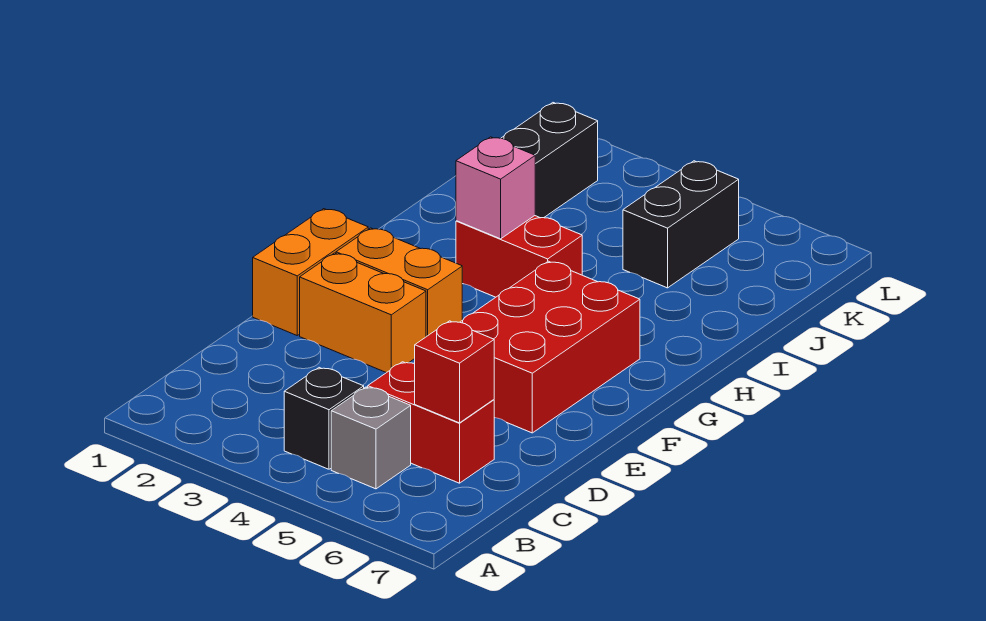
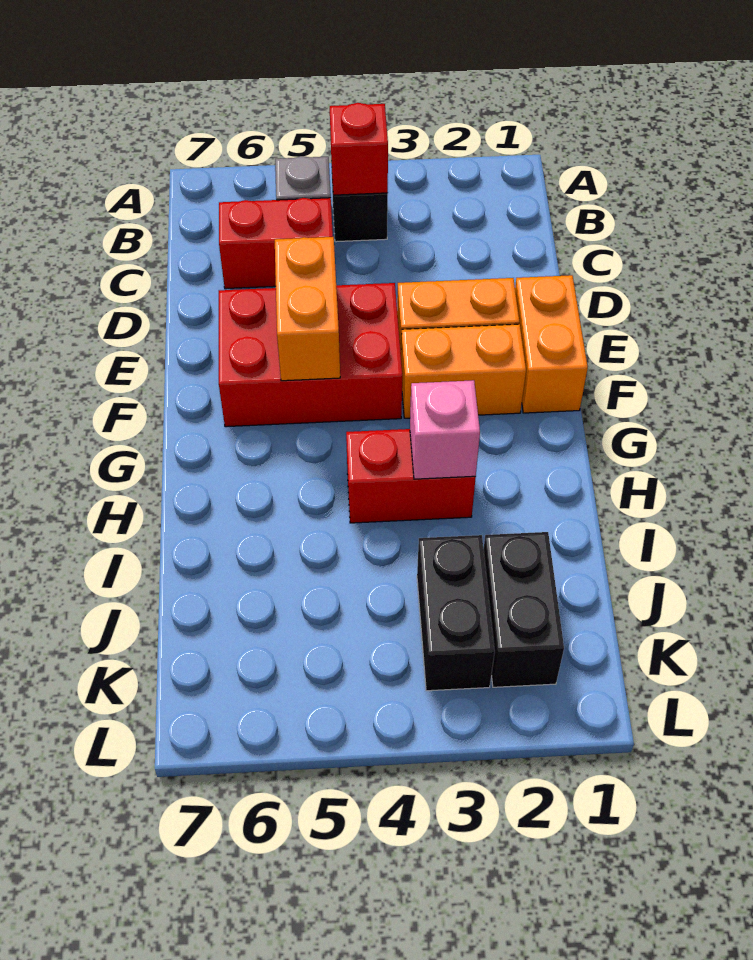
red 1x1 brick [415,321,494,423] -> red 1x1 brick moved to [330,103,388,195]
red 2x3 brick [460,261,640,433] -> red 2x3 brick turned to [219,283,402,427]
none -> orange 1x2 brick [275,237,340,381]
black 1x2 brick [623,161,739,288] -> black 1x2 brick moved to [417,535,495,691]

